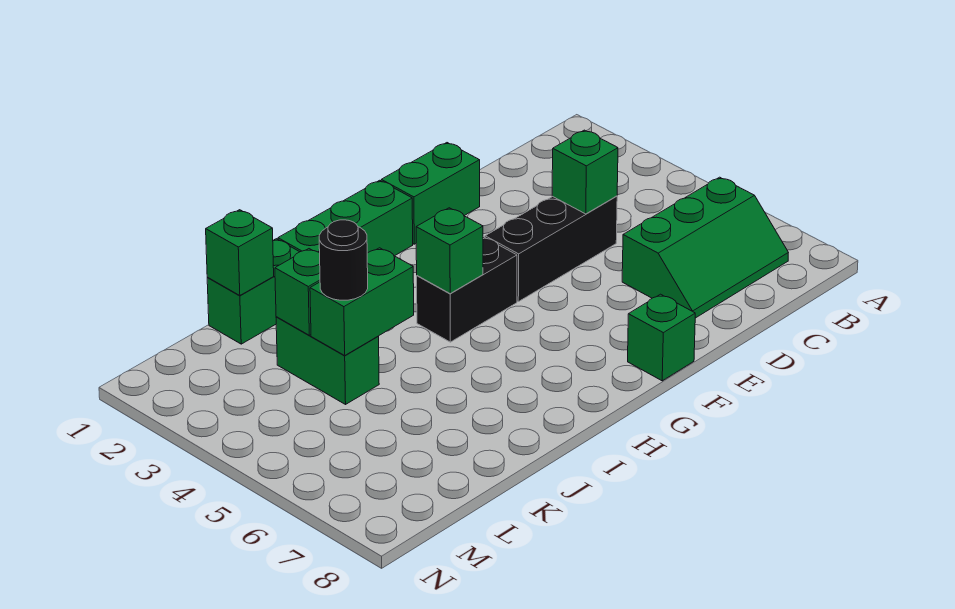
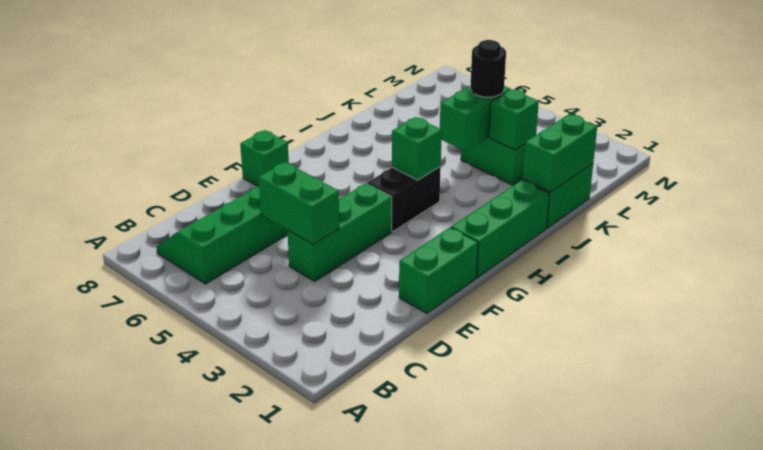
black 1x3 brick [485,196,617,302] -> green 1x3 brick [287,183,392,281]
green 1x1 brick [552,130,618,214] -> green 1x2 brick [259,162,339,245]
green 1x1 brick [206,210,274,296] -> green 1x2 brick [523,114,597,192]

